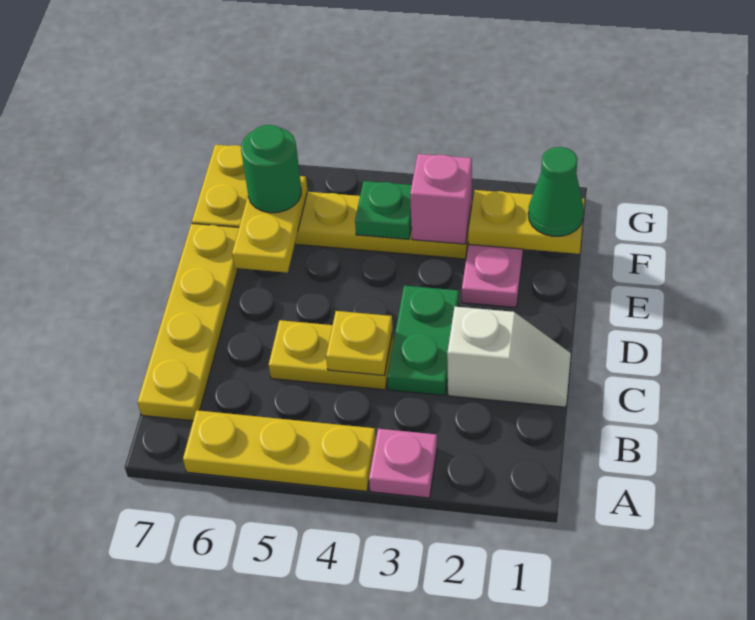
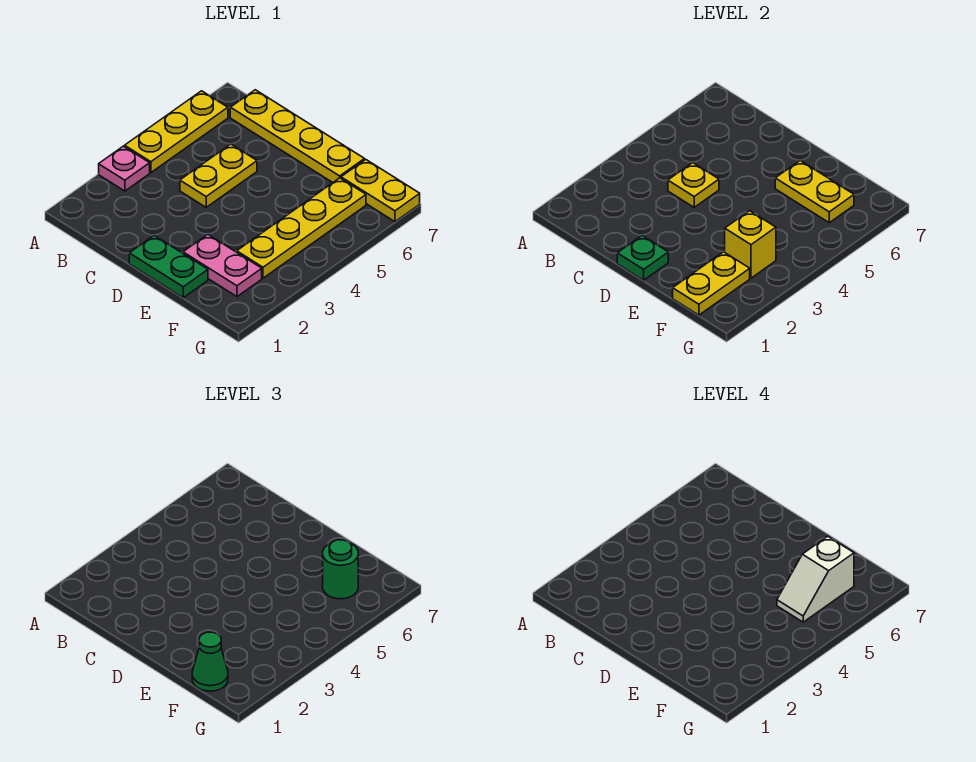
white 1x2 slope [447,307,571,407] -> white 1x2 slope moved to [777,536,854,622]
green 1x2 plate [387,286,459,395] -> green 1x2 plate moved to [129,236,208,298]
pink 1x1 brick [410,154,472,244] -> yellow 1x1 brick [725,211,776,278]
green 1x1 plate [355,181,412,239] -> green 1x1 plate moved to [617,236,668,280]

